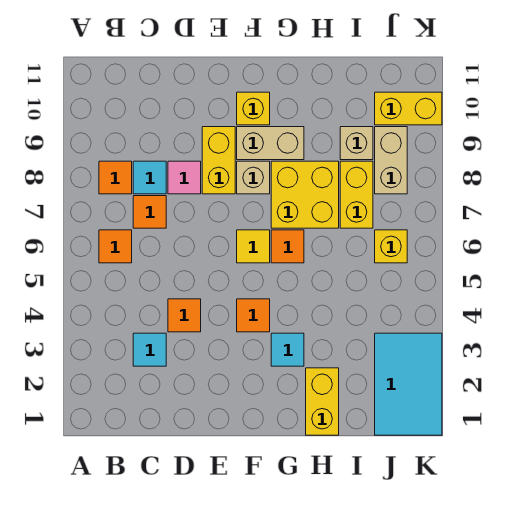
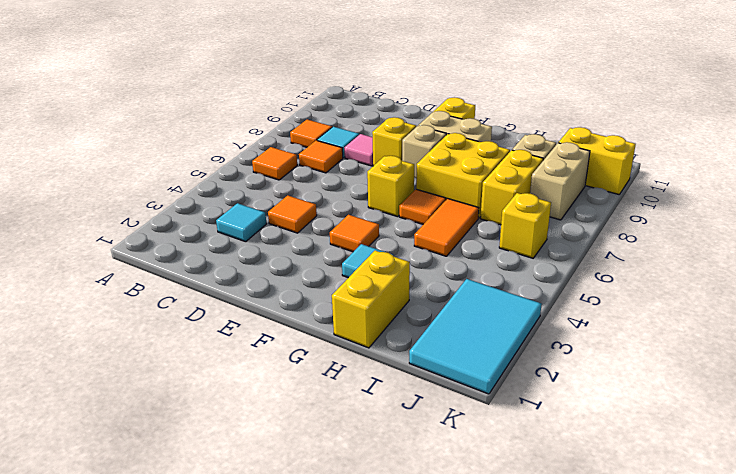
yellow 1x2 brick [202,127,235,194] -> yellow 1x1 brick [372,117,416,166]
yellow 1x1 tile [237,230,270,263] -> yellow 1x1 brick [367,156,414,217]
none -> orange 1x2 tile [414,199,479,256]

